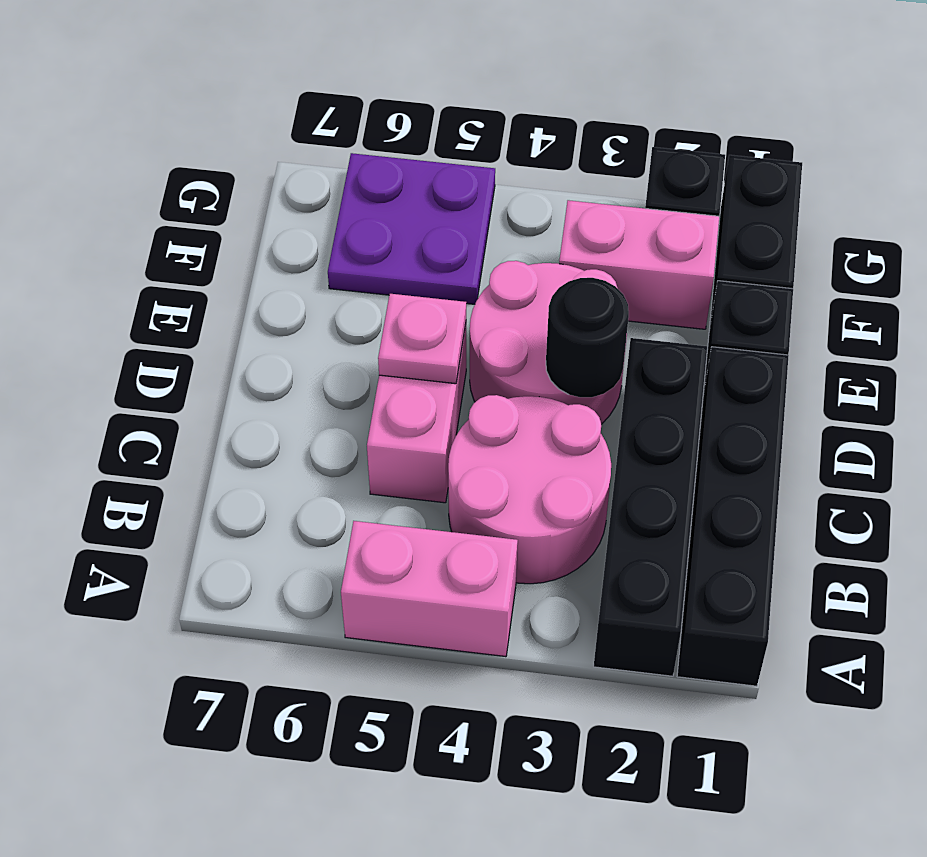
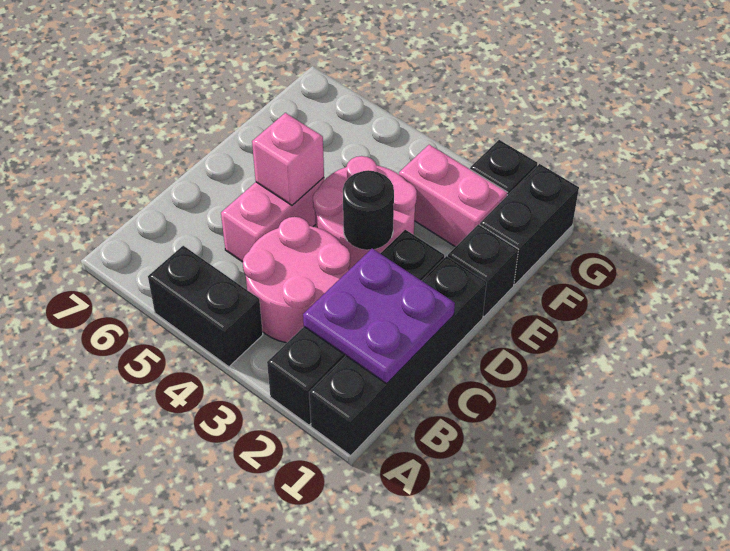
pink 1x2 brick [341,521,518,657] -> black 1x2 brick [148,246,263,367]
pink 1x1 plate [378,294,466,384] -> pink 1x1 brick [252,113,324,205]
purple 2x2 plate [328,153,495,304] -> purple 2x2 plate moved to [303,249,455,384]

